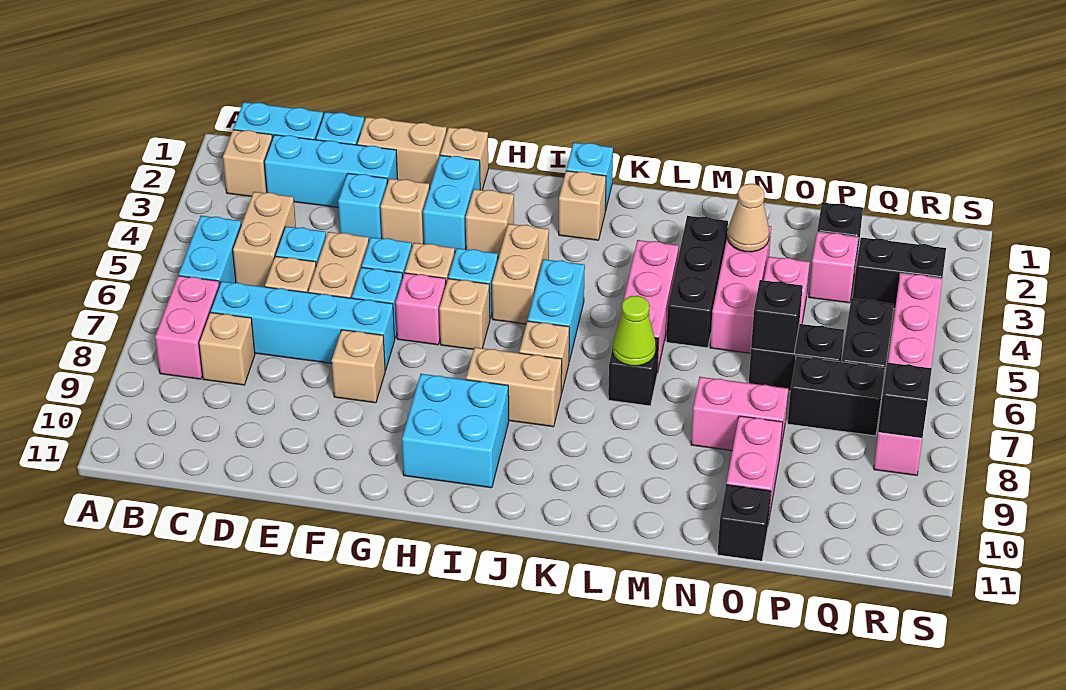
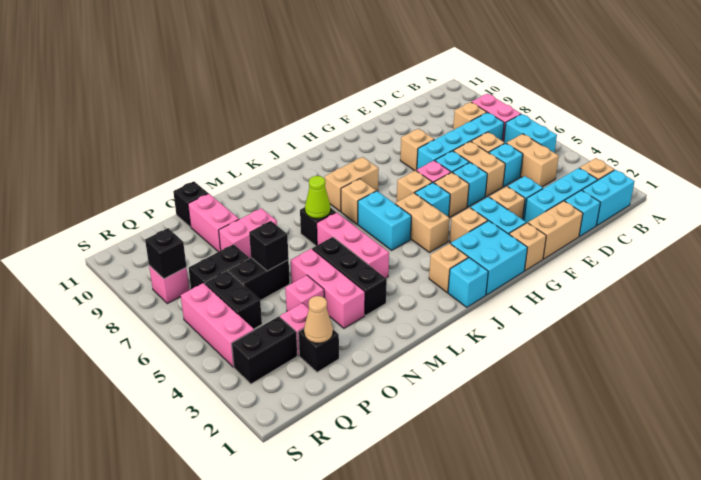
cyan 2x2 brick [402,374,509,488] -> cyan 2x2 brick moved to [451,221,527,295]
tan 1x1 cone [727,184,769,252] -> tan 1x1 cone moved to [304,296,333,343]

